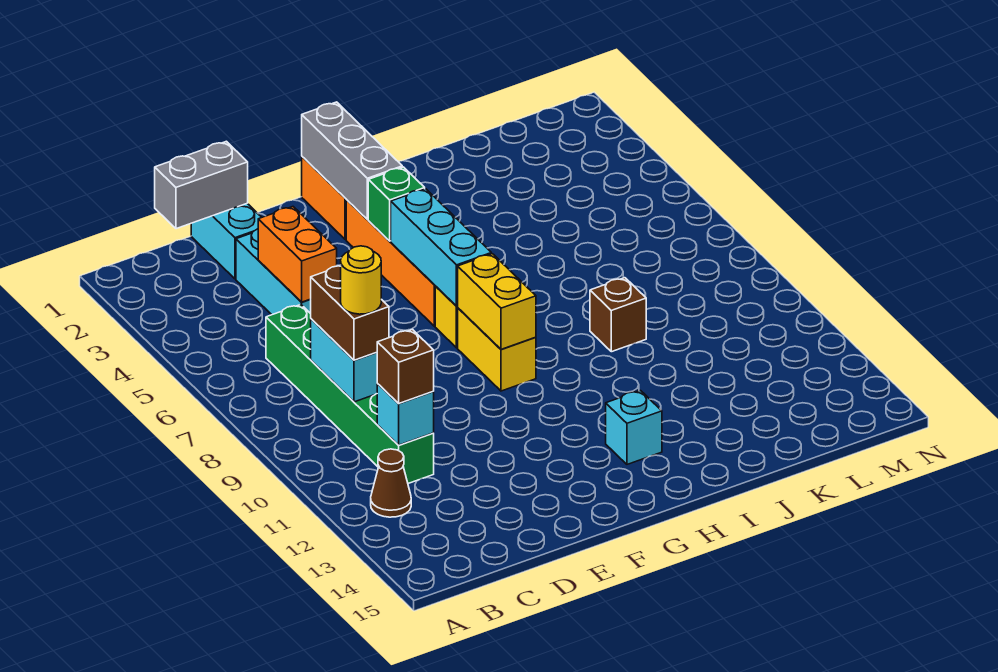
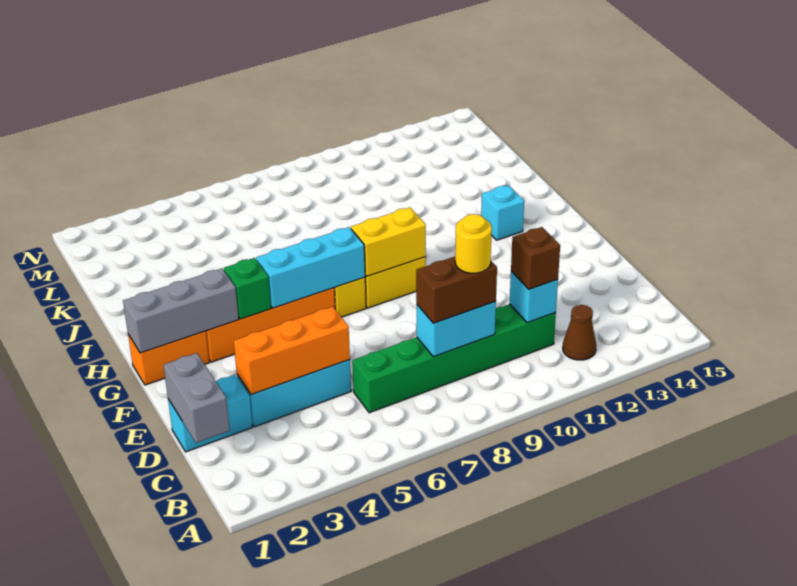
orange 1x2 brick [258,207,337,302] -> orange 1x3 brick [234,307,350,395]
brown 1x1 brick [590,278,646,352] -> none

